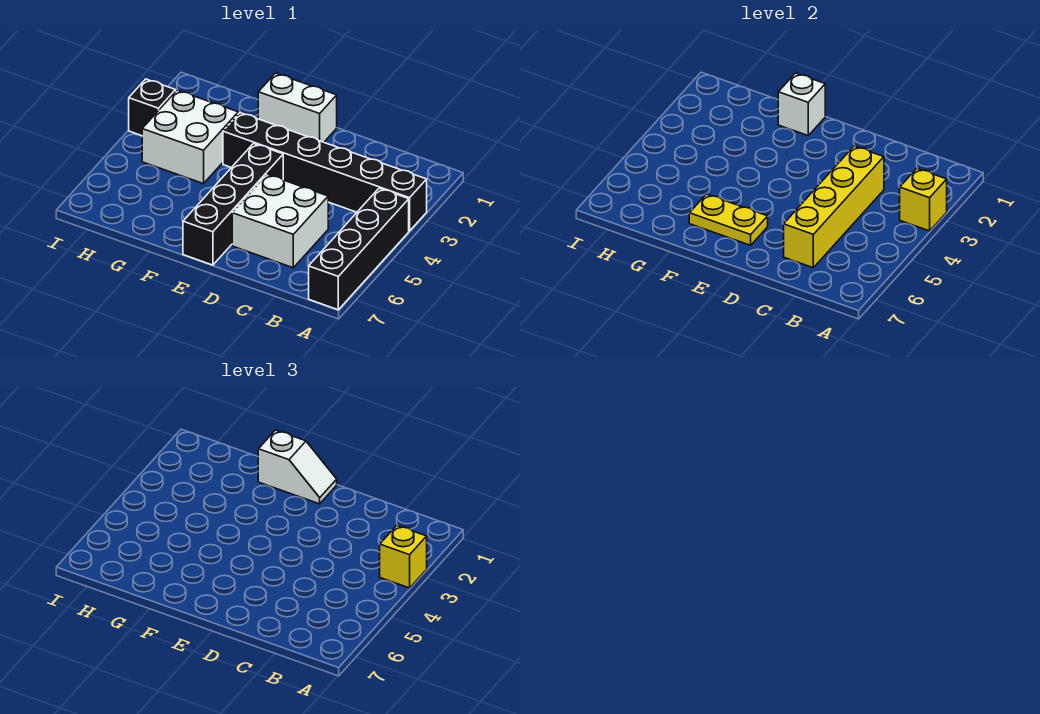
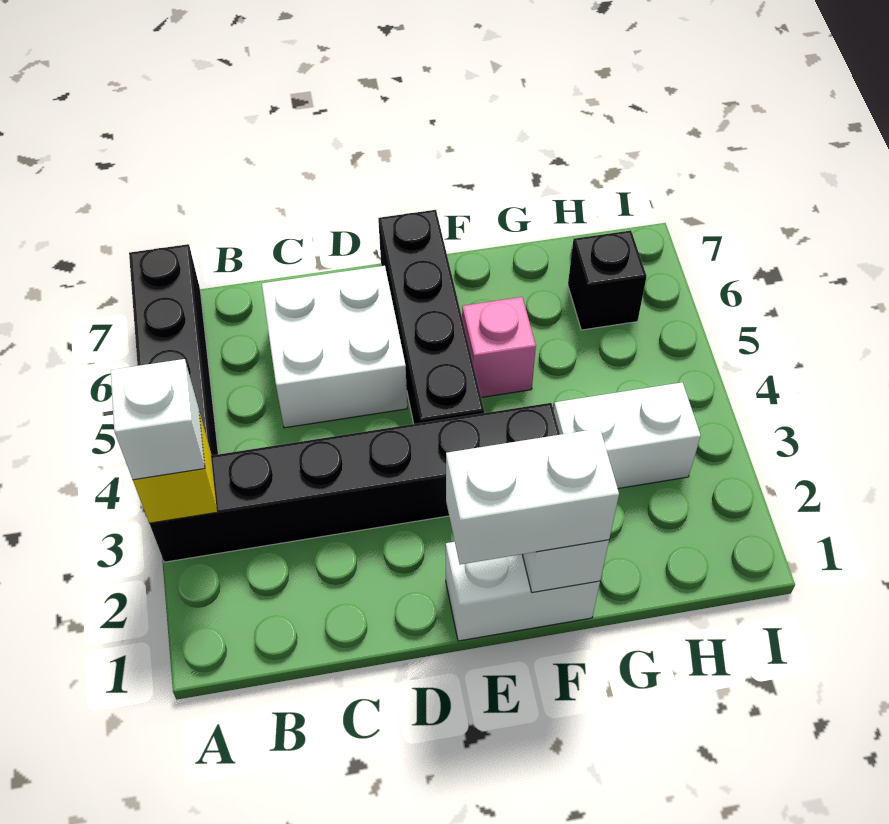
yellow 1x1 brick [380,526,427,588] -> white 1x1 brick [110,359,205,480]
yellow 1x4 brick [784,146,884,268] -> none
white 1x2 slope [258,430,337,504] -> white 1x2 brick [446,428,619,564]
yellow 1x2 plate [689,194,768,245] -> none
none -> pink 1x1 brick [462,297,536,397]
white 2x2 brick [142,90,238,184] -> white 1x2 brick [554,382,701,488]
black 1x1 brick [129,79,176,136] -> black 1x1 brick moved to [568,230,647,330]

